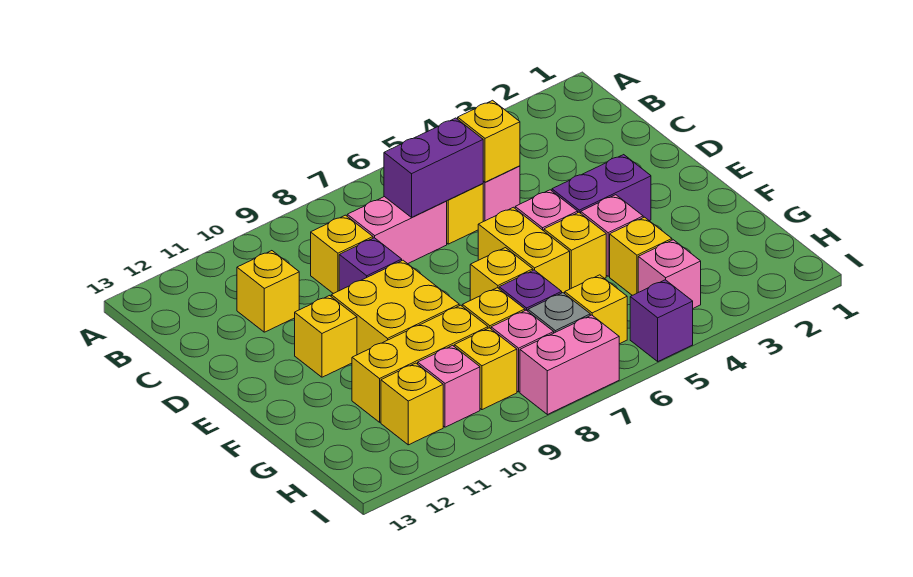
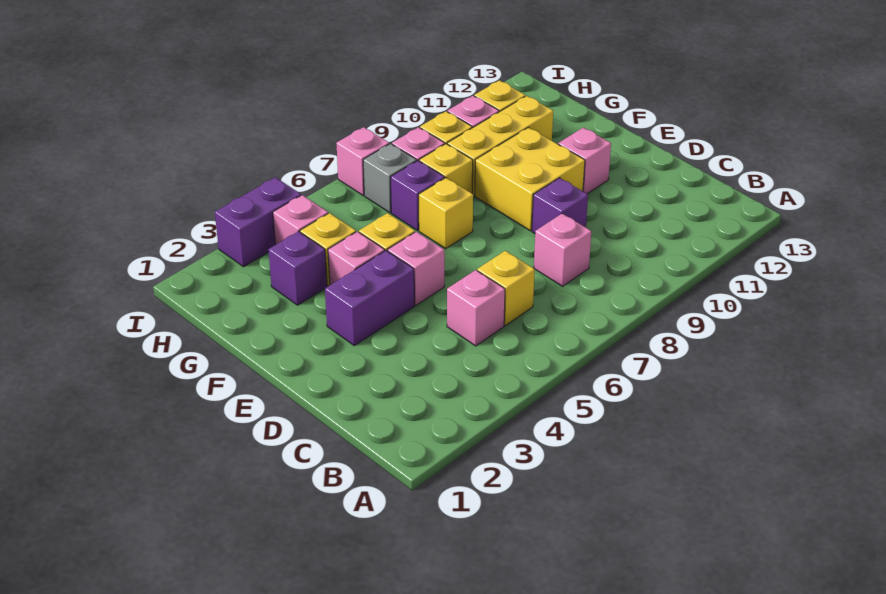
yellow 1x1 brick [458,100,520,182] -> none
purple 1x2 brick [384,118,483,217] -> purple 1x2 brick moved to [215,177,301,267]
pink 1x2 brick [347,197,447,264] -> pink 1x1 brick [534,214,591,286]
yellow 1x1 brick [311,215,373,294] -> none
yellow 1x1 brick [237,251,299,332] -> none
yellow 1x2 brick [478,207,570,294] -> none
yellow 1x1 brick [295,296,357,377] -> pink 1x1 brick [558,128,611,194]
yellow 1x1 brick [565,275,627,344] -> none
purple 1x1 brick [630,280,693,361] -> purple 1x1 brick moved to [268,231,327,305]
pink 1x2 brick [520,315,619,415] -> pink 1x1 brick [336,127,389,195]

